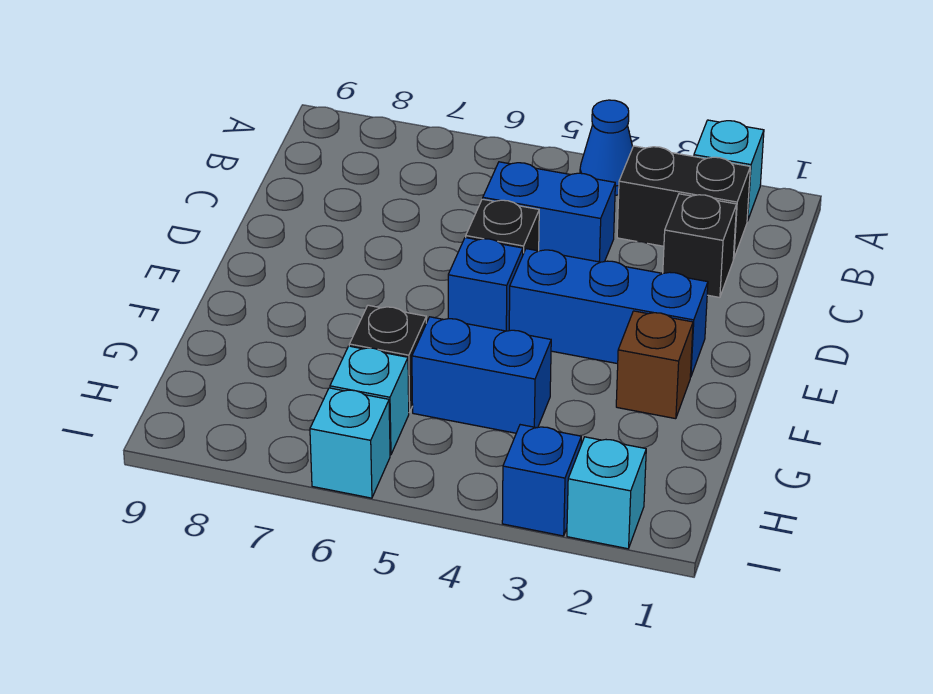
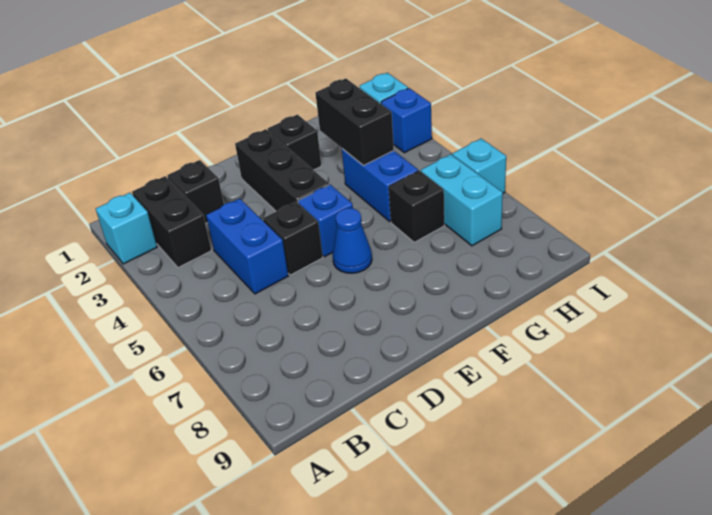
blue 1x1 cone [580,100,633,195] -> blue 1x1 cone moved to [332,208,372,273]
blue 1x3 brick [509,249,708,377] -> black 1x3 brick [235,129,329,211]
brown 1x1 brick [616,311,693,419] -> black 1x1 brick [268,115,321,170]
none -> black 1x2 brick [315,79,394,165]
cyan 1x1 brick [330,346,409,455] -> cyan 1x2 brick [421,154,503,246]

